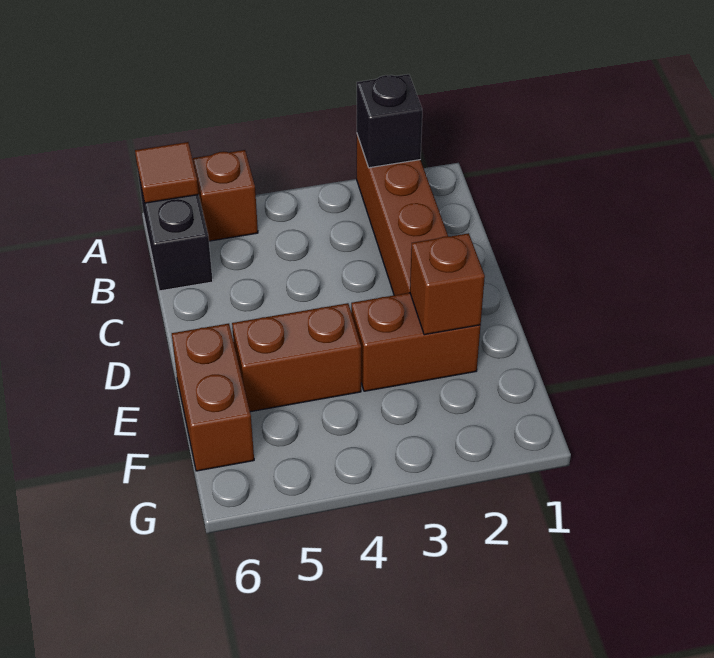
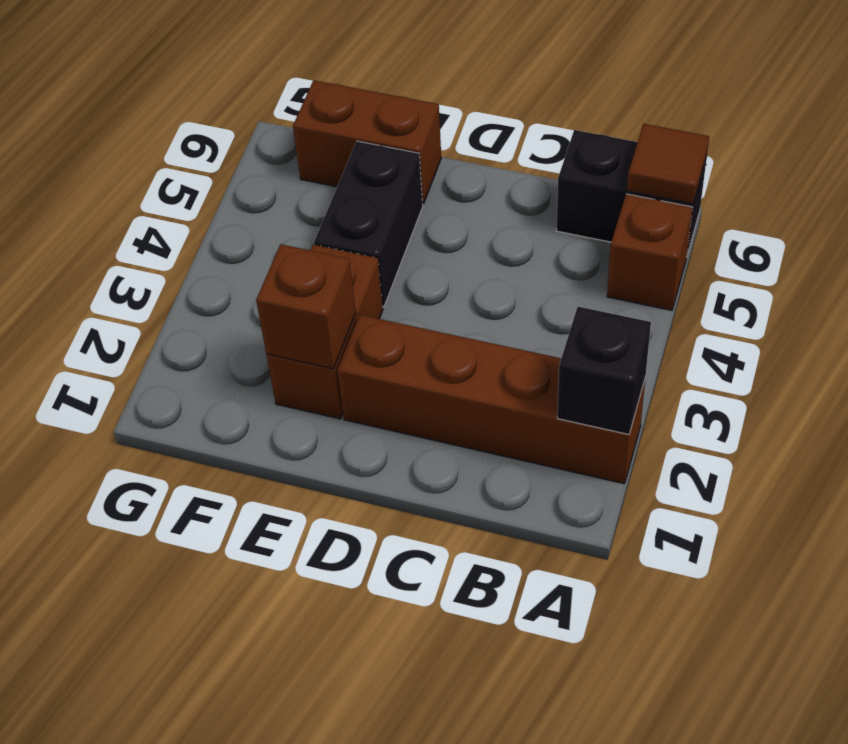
brown 1x2 brick [232,303,361,412] -> black 1x2 brick [314,141,423,307]

